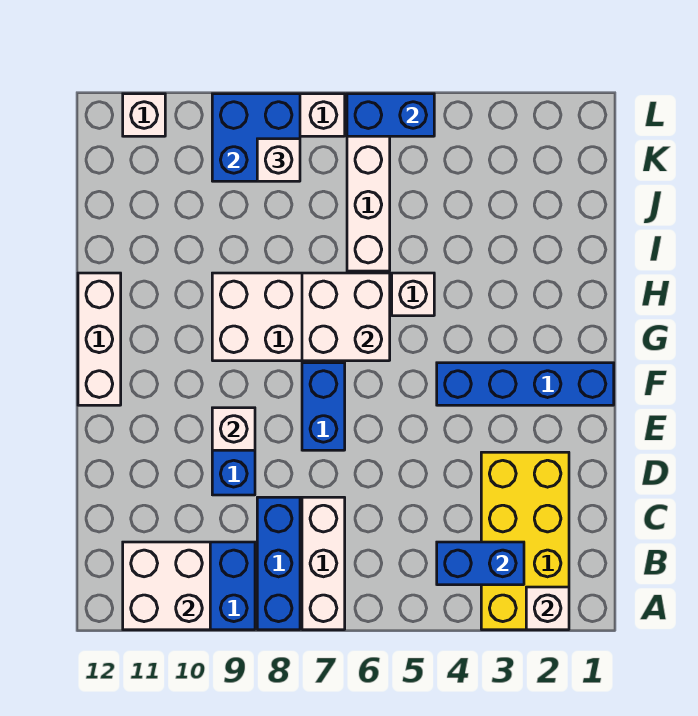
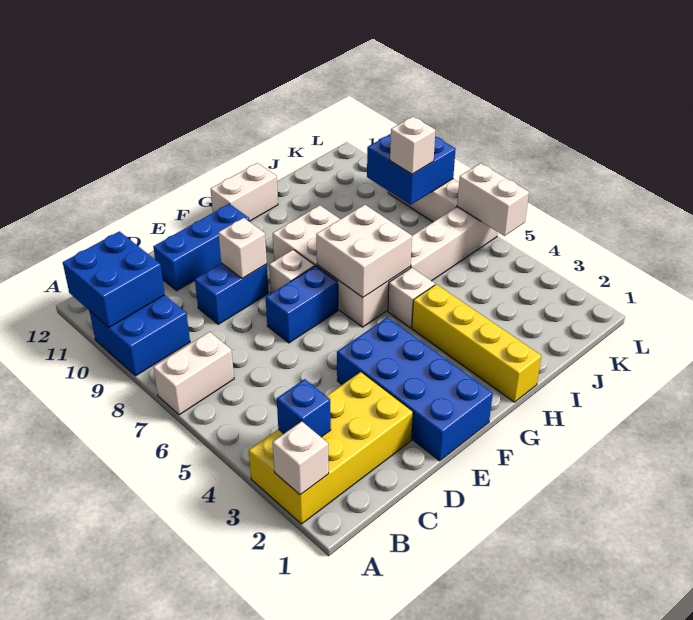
white 1x3 brick [302,497,345,630] -> white 1x2 brick [153,332,234,415]
blue 1x3 brick [257,497,300,630] -> blue 1x3 brick moved to [153,204,249,291]
white 2x2 brick [123,542,210,630] -> blue 2x2 brick [63,231,165,327]
blue 1x2 brick [437,542,524,585] -> blue 1x1 brick [277,379,331,437]
blue 1x4 brick [437,363,614,405] -> blue 2x4 brick [337,317,493,461]
white 1x3 brick [78,273,121,405] -> white 1x2 brick [211,163,278,221]
none -> yellow 1x4 brick [412,284,541,402]
blue 1x2 brick [347,94,434,136] -> white 1x2 brick [457,163,529,236]
white 1x1 brick [123,94,165,136] -> white 1x1 brick moved to [269,250,315,293]

